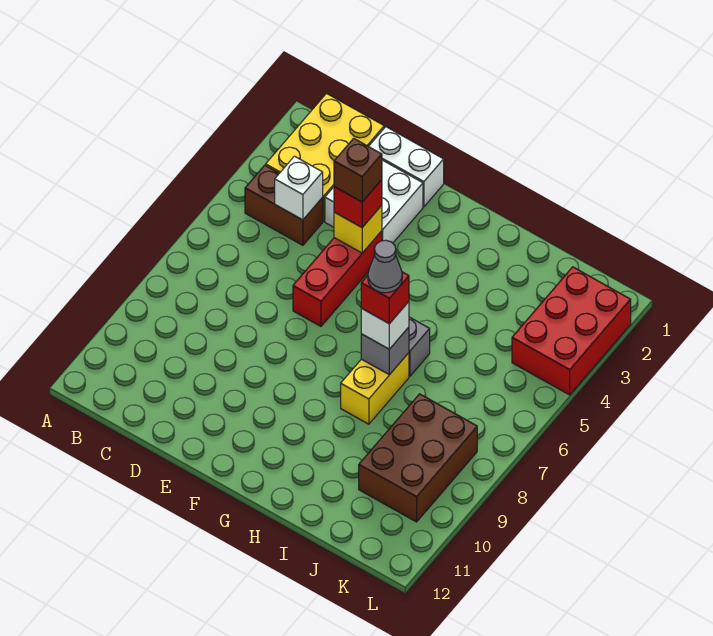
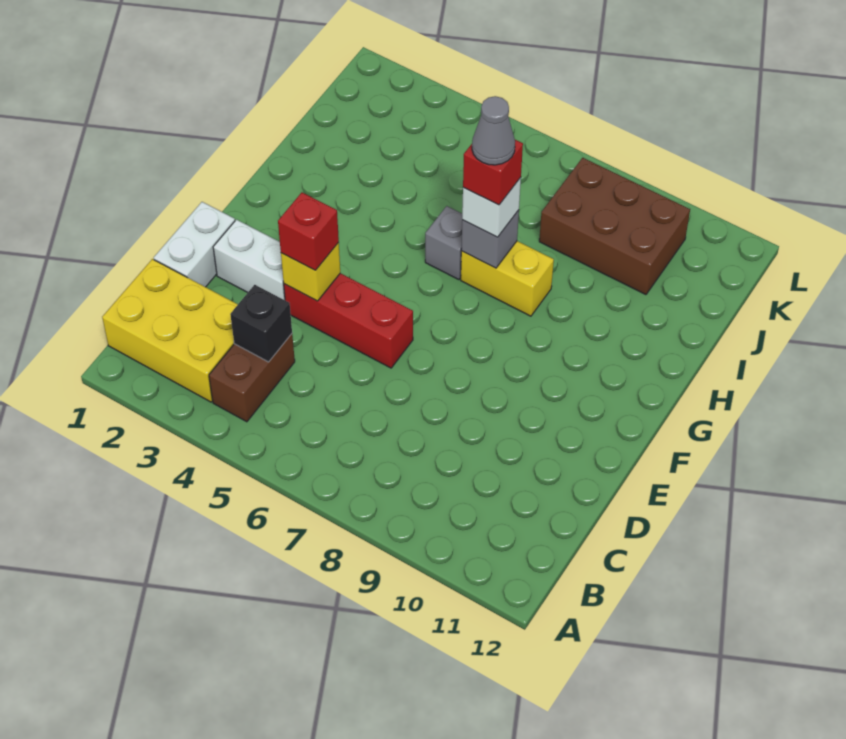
white 1x1 brick [275,156,323,220] -> black 1x1 brick [230,285,292,362]
white 2x2 brick [325,160,423,243] -> white 1x2 brick [213,220,285,300]
brown 1x1 brick [334,138,382,202] -> none
red 2x3 brick [512,267,631,395] -> none

